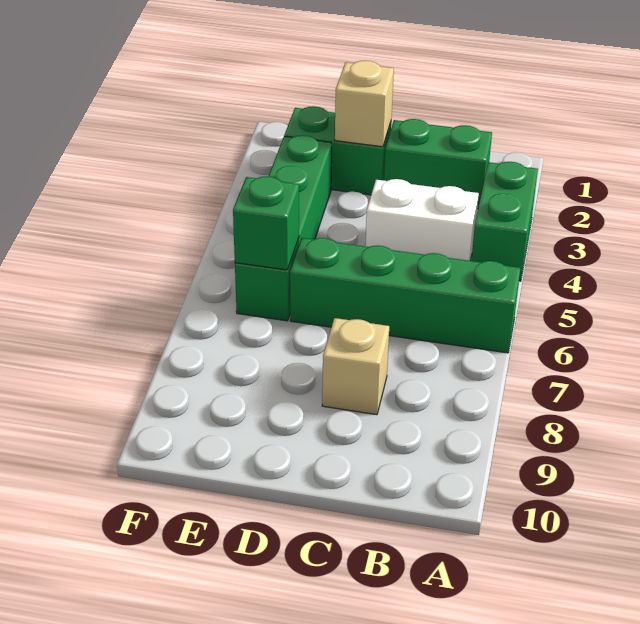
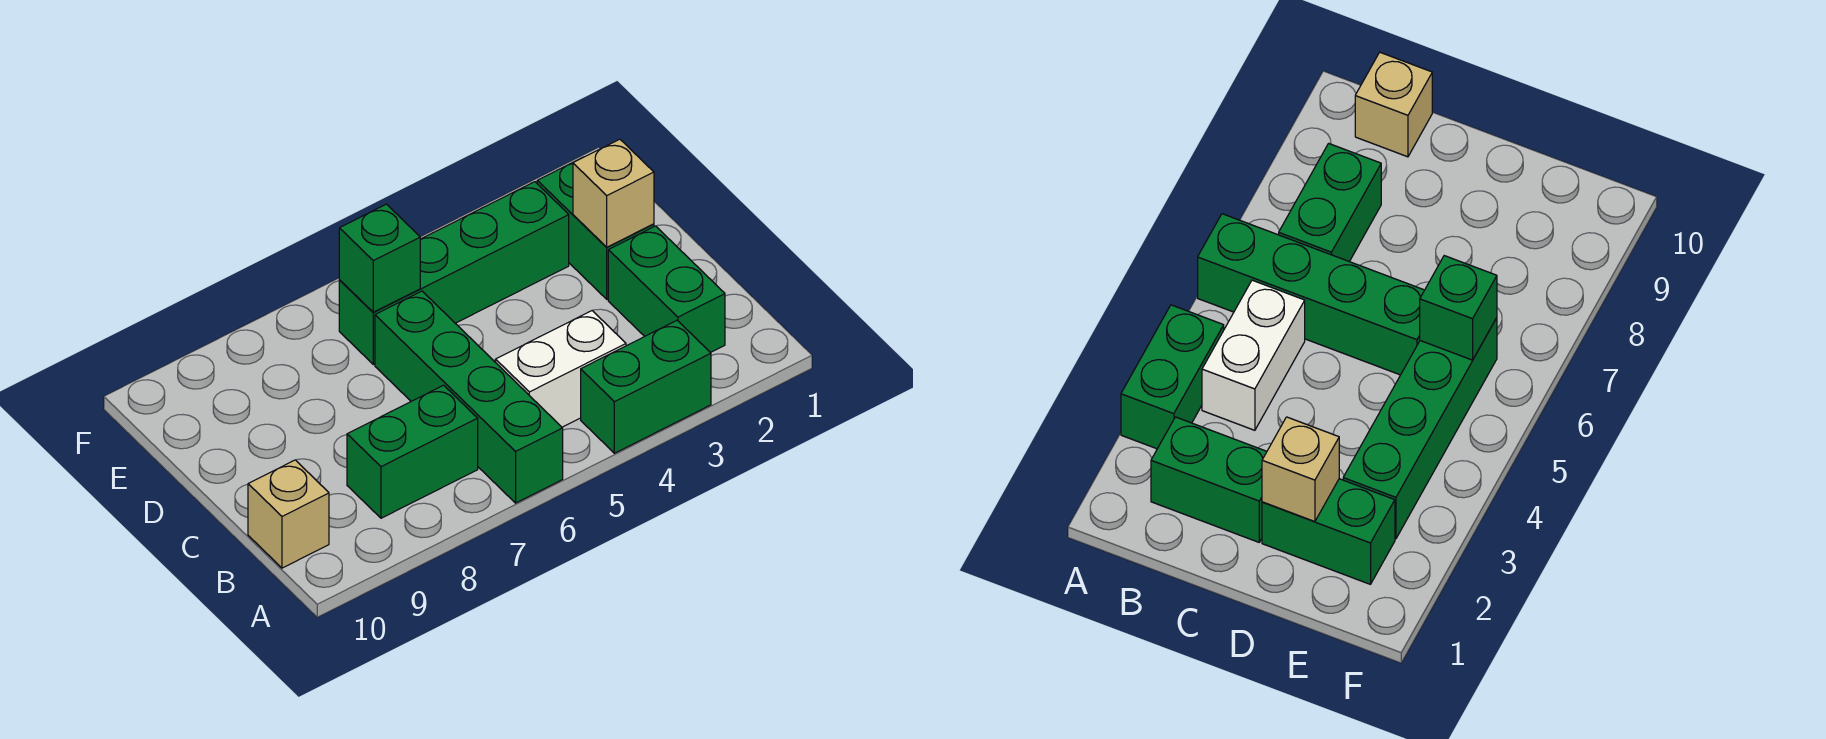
white 1x2 brick [365,179,479,261] -> white 1x2 brick turned to [496,311,626,427]
none -> green 1x2 brick [347,385,478,518]
tan 1x1 brick [322,318,389,415] -> tan 1x1 brick moved to [248,460,329,568]

